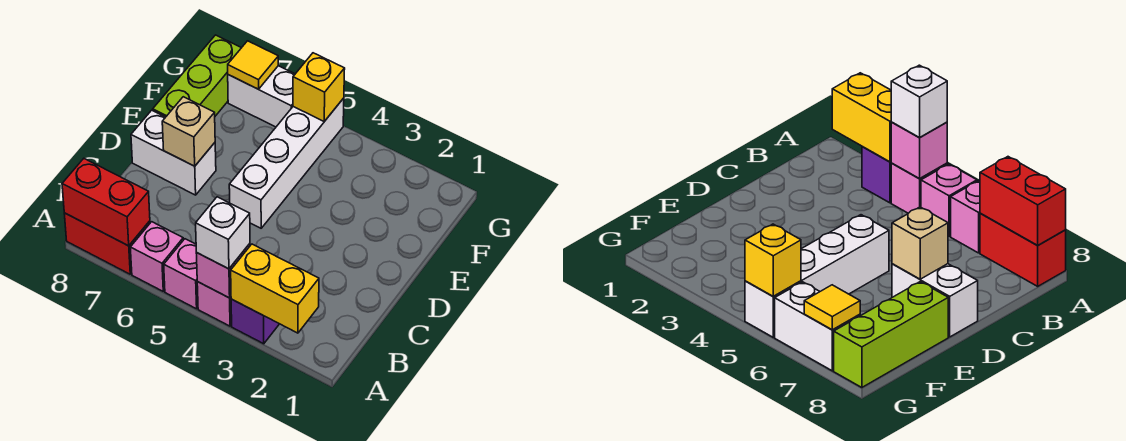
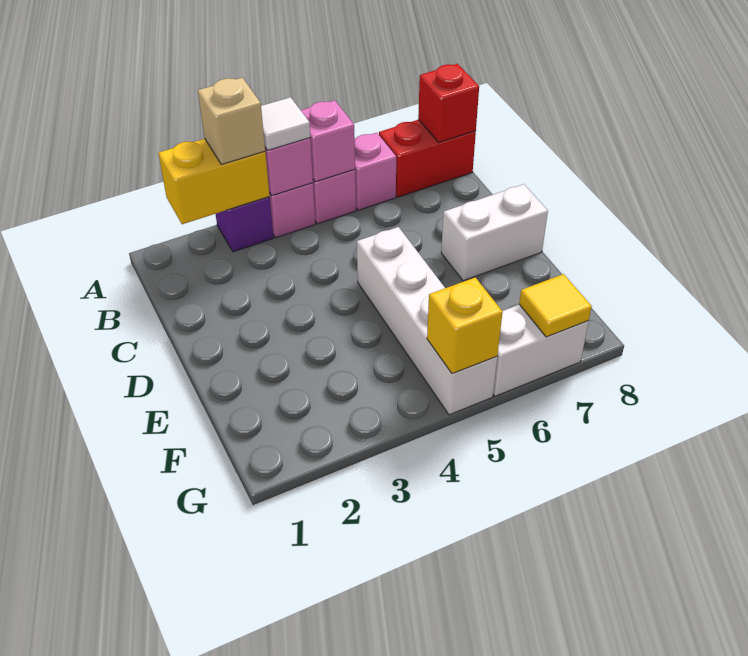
white 1x1 brick [196,197,250,269] -> white 1x1 tile [261,97,310,150]
none -> pink 1x1 brick [301,100,355,182]
red 1x2 brick [62,159,150,246] -> red 1x1 brick [418,64,479,142]
tan 1x1 brick [162,97,215,166] -> tan 1x1 brick moved to [198,78,265,165]
lime 1x3 brick [153,35,241,117] -> none

